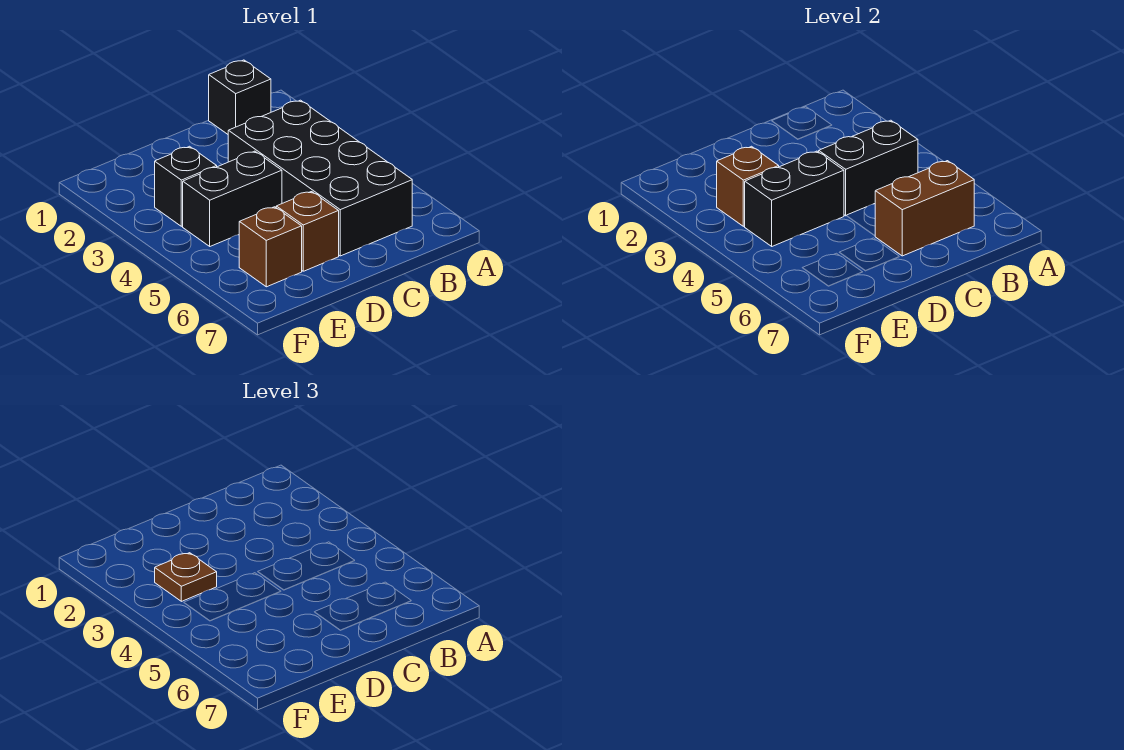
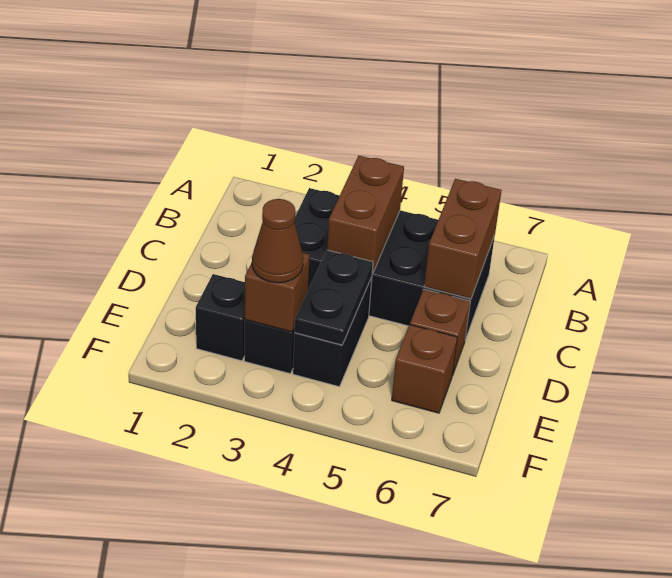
black 1x1 brick [209,60,271,134] -> black 1x1 brick moved to [196,274,245,361]
black 1x2 brick [819,120,918,216] -> brown 1x2 brick [327,156,404,274]
black 1x2 brick [745,151,844,246] -> black 1x2 plate [294,250,373,345]
brown 1x1 plate [155,553,217,601] -> brown 1x1 cone [252,199,303,283]

